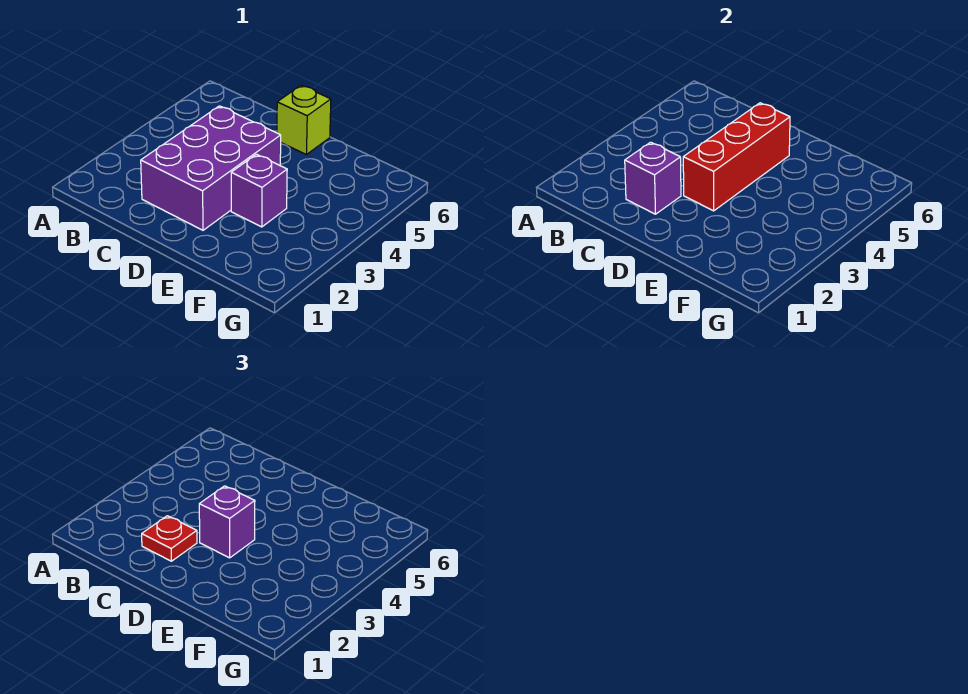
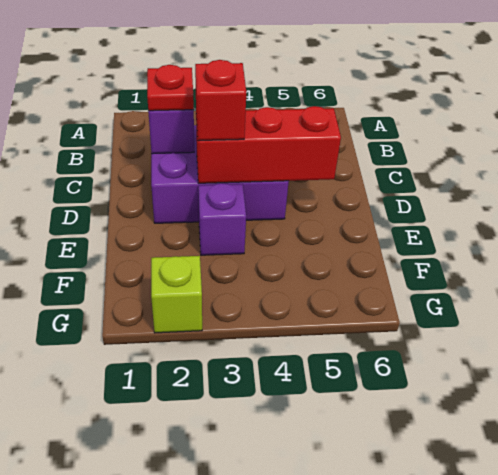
purple 1x1 brick [199,486,255,558] -> red 1x1 brick [195,60,246,141]
lime 1x1 brick [277,85,331,154] -> lime 1x1 brick moved to [151,256,202,333]

